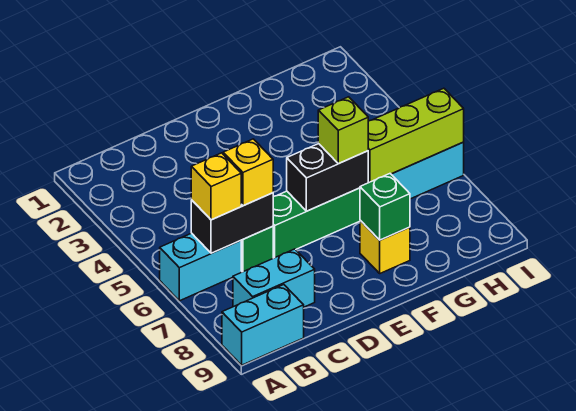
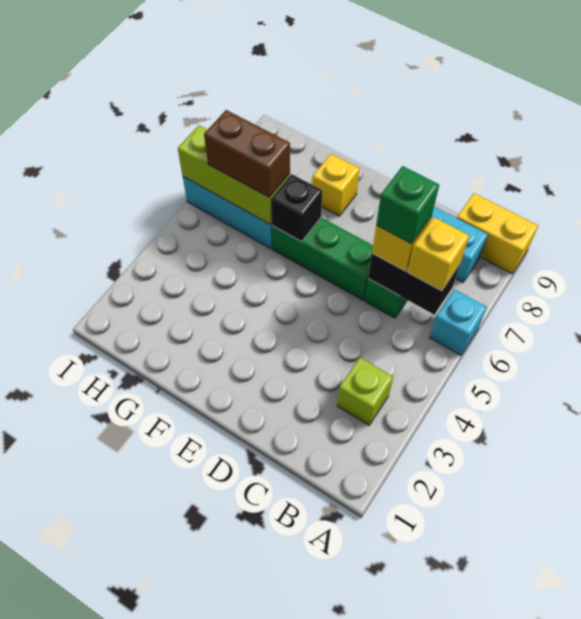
cyan 1x2 brick [160,233,241,301] -> cyan 1x1 brick [429,289,487,355]
cyan 1x2 brick [222,285,304,365] -> yellow 1x2 brick [457,193,538,274]
black 1x2 brick [287,144,368,211] -> black 1x1 brick [271,174,322,242]
lime 1x1 brick [318,97,368,164] -> lime 1x1 brick moved to [337,358,393,425]
green 1x1 brick [360,174,410,240] -> green 1x1 brick moved to [376,166,439,244]
none -> brown 1x2 brick [204,110,290,198]

